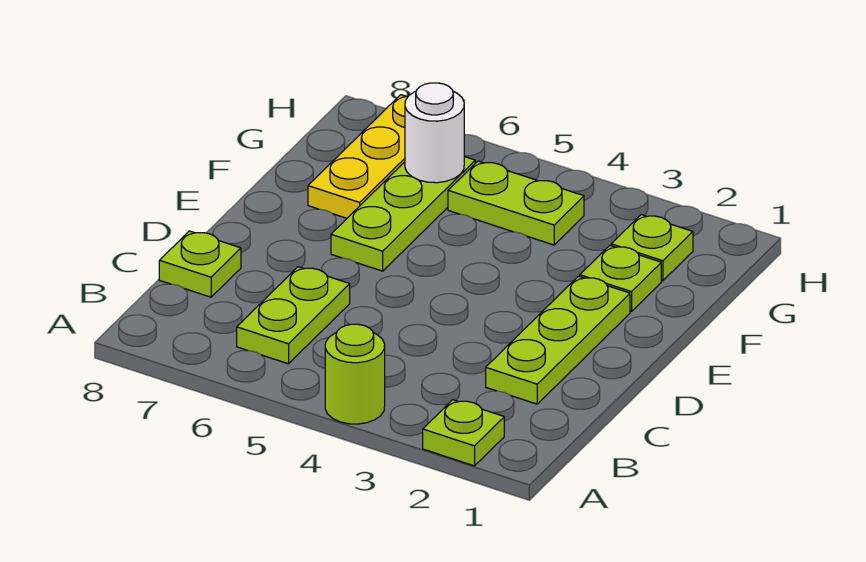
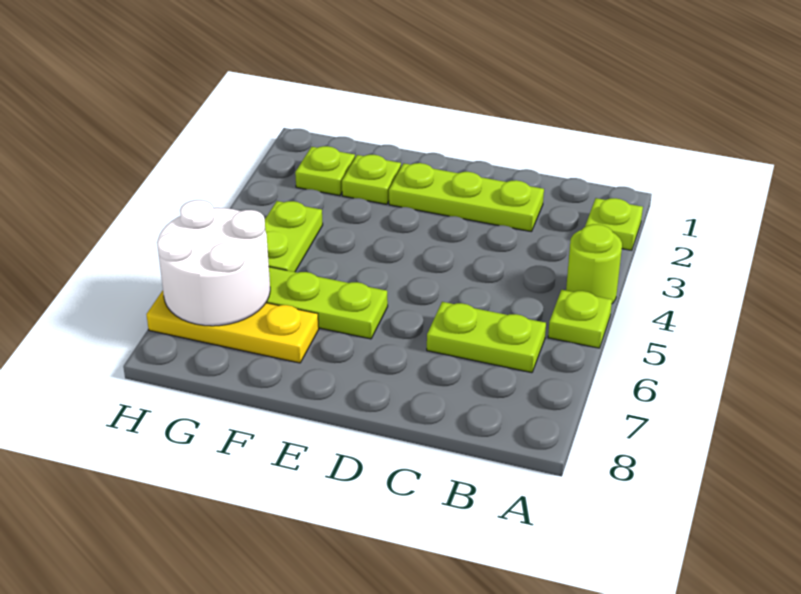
lime 1x1 plate [159,231,241,297] -> lime 1x1 plate moved to [548,290,612,348]
white 1x1 round brick [405,83,464,183] -> white 2x2 round brick [157,200,270,326]

